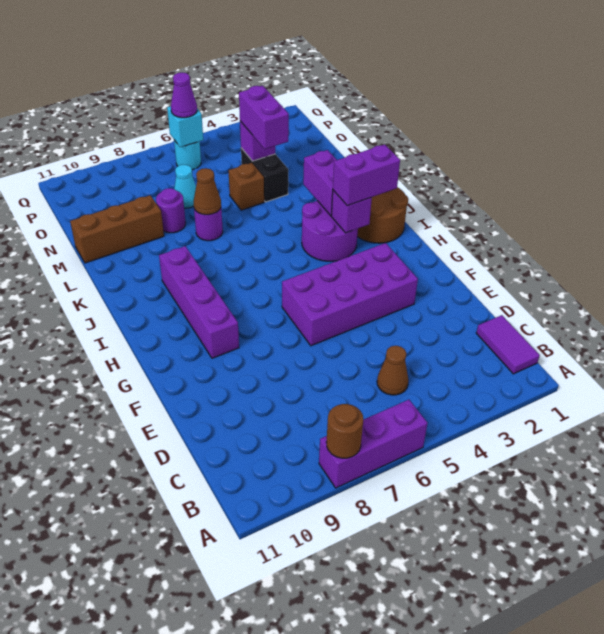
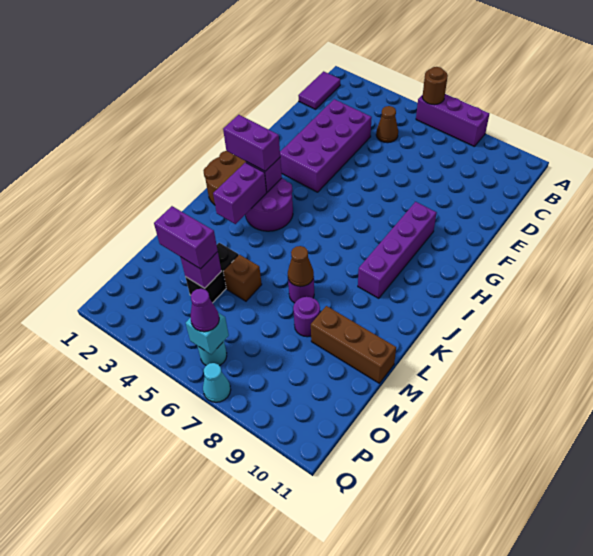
brown 1x1 round brick [326,404,363,458] -> brown 1x1 round brick moved to [422,67,448,105]
purple 2x4 brick [282,243,418,346] -> purple 2x4 brick turned to [280,99,372,192]
purple 1x2 brick [239,86,289,149] -> purple 1x2 brick turned to [154,206,218,269]
cyan 1x1 cone [174,165,196,208] -> cyan 1x1 cone moved to [203,363,231,402]

